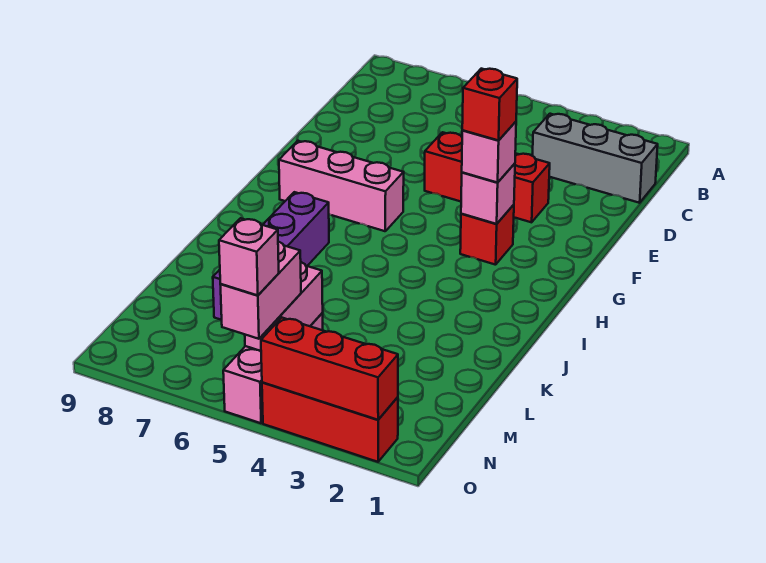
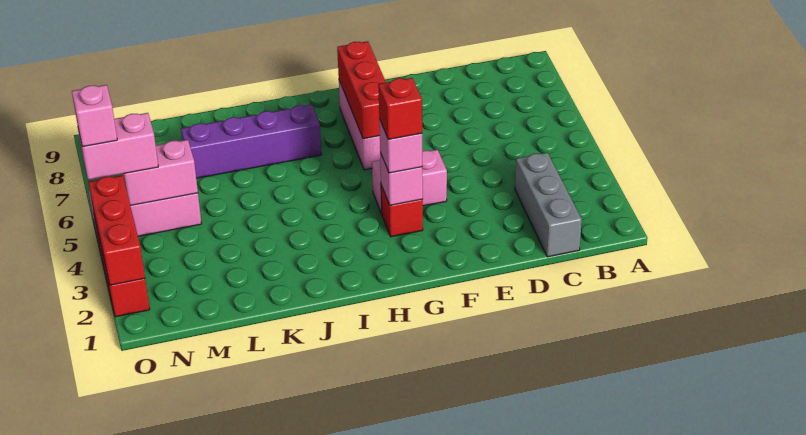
red 1x3 brick [425,132,550,222] -> red 1x3 brick moved to [337,41,386,139]
none -> pink 1x2 brick [372,150,447,214]

